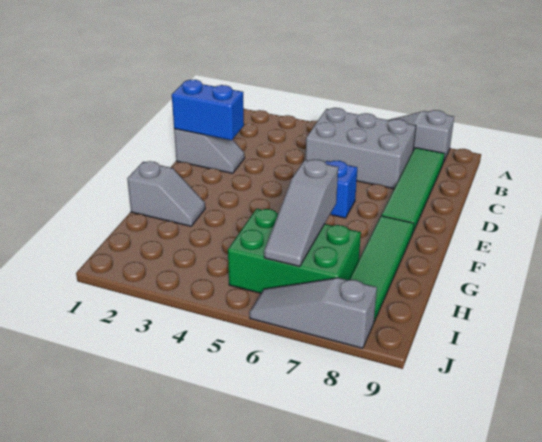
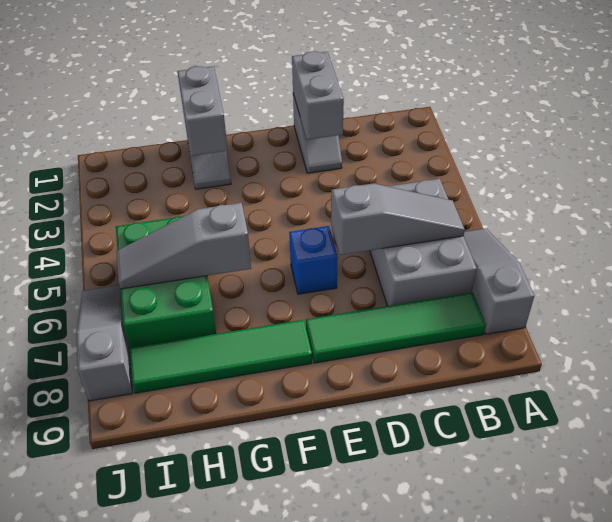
none -> grey 1x3 slope [331,183,465,255]
blue 1x2 brick [172,80,244,140] -> grey 1x2 brick [292,51,344,140]
none -> grey 1x2 brick [177,66,228,156]

